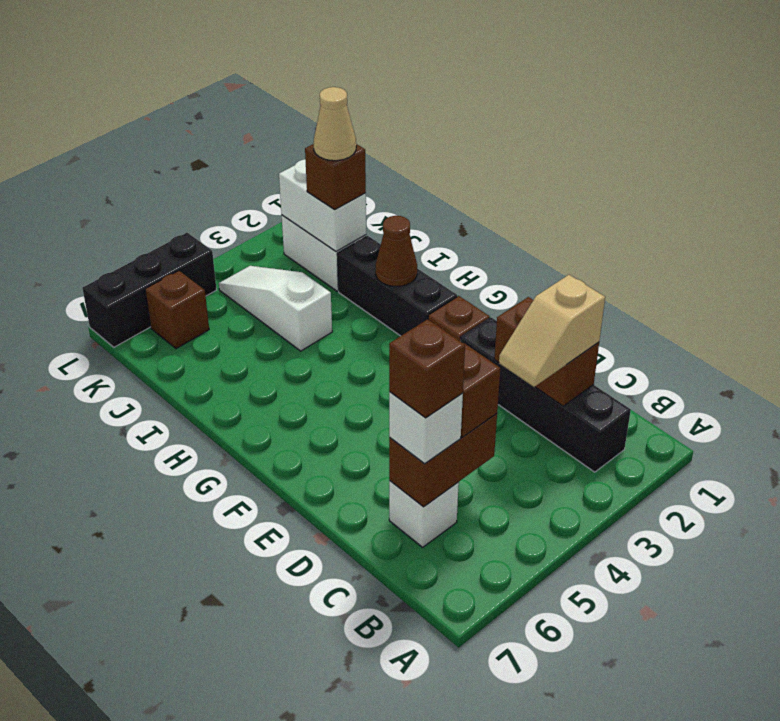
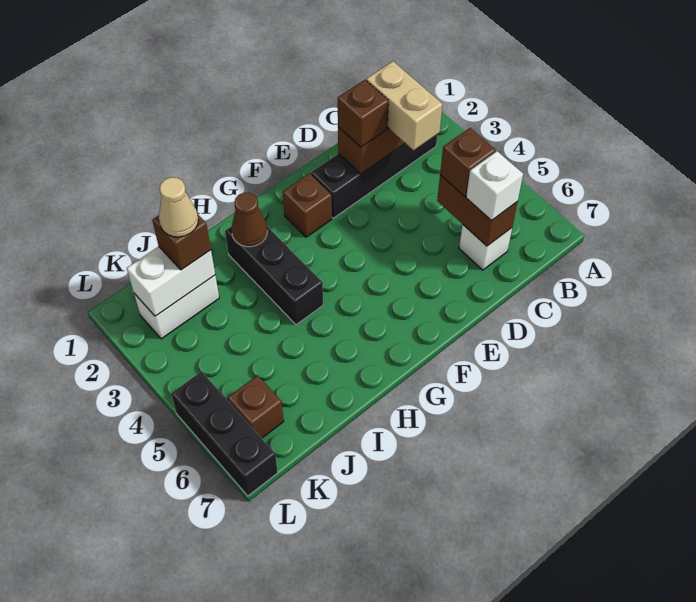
tan 1x2 slope [499,275,605,387] -> tan 1x2 brick [366,61,442,150]
brown 1x1 brick [389,319,465,418] -> brown 1x1 brick moved to [338,80,389,147]
black 1x3 brick [337,236,457,336] -> black 1x3 brick turned to [225,226,323,325]
white 1x3 slope [219,266,332,351] -> none

